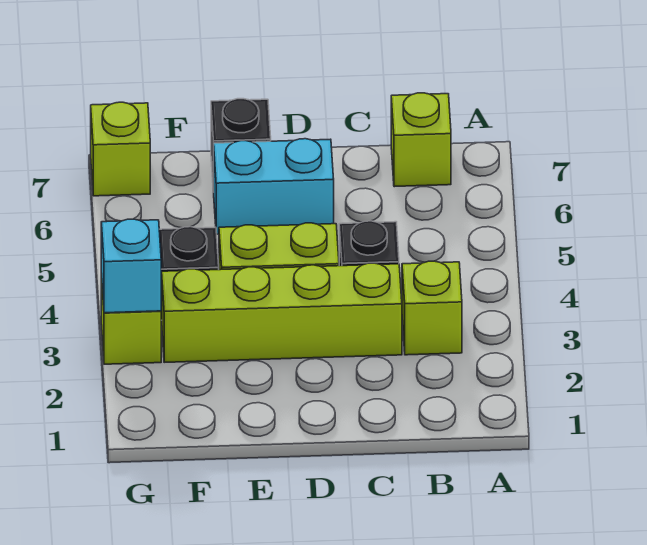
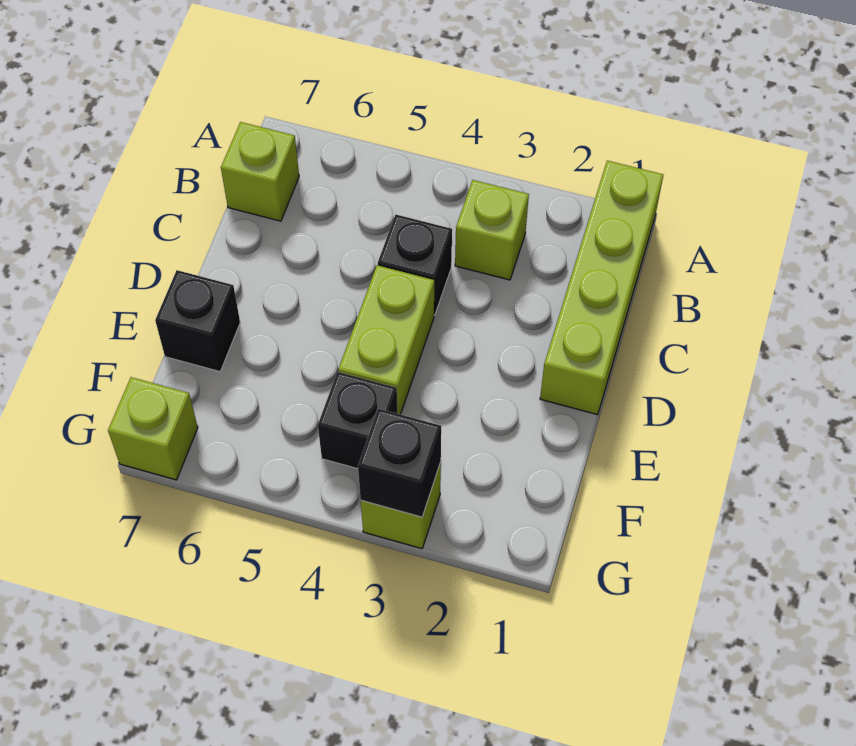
lime 1x4 brick [161,263,402,362] -> lime 1x4 brick moved to [540,161,663,415]
cyan 1x2 brick [214,139,334,234] -> none
cyan 1x1 brick [101,219,161,313] -> black 1x1 brick [358,409,441,517]

